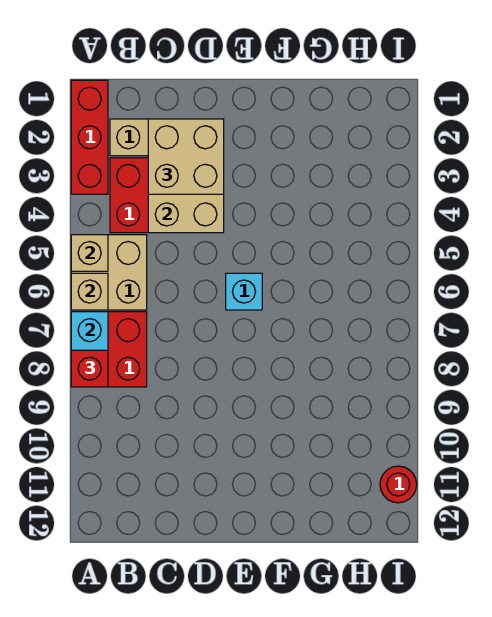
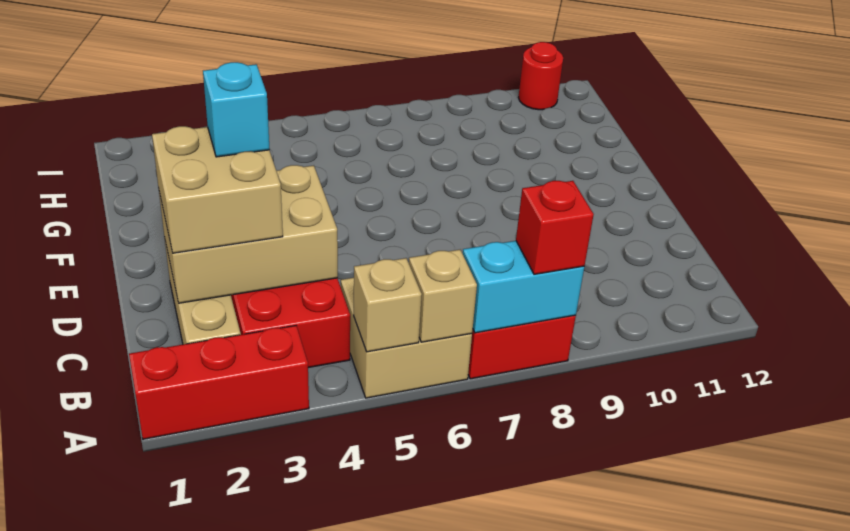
cyan 1x1 brick [226,273,262,310] -> cyan 1x1 brick moved to [203,62,270,157]

